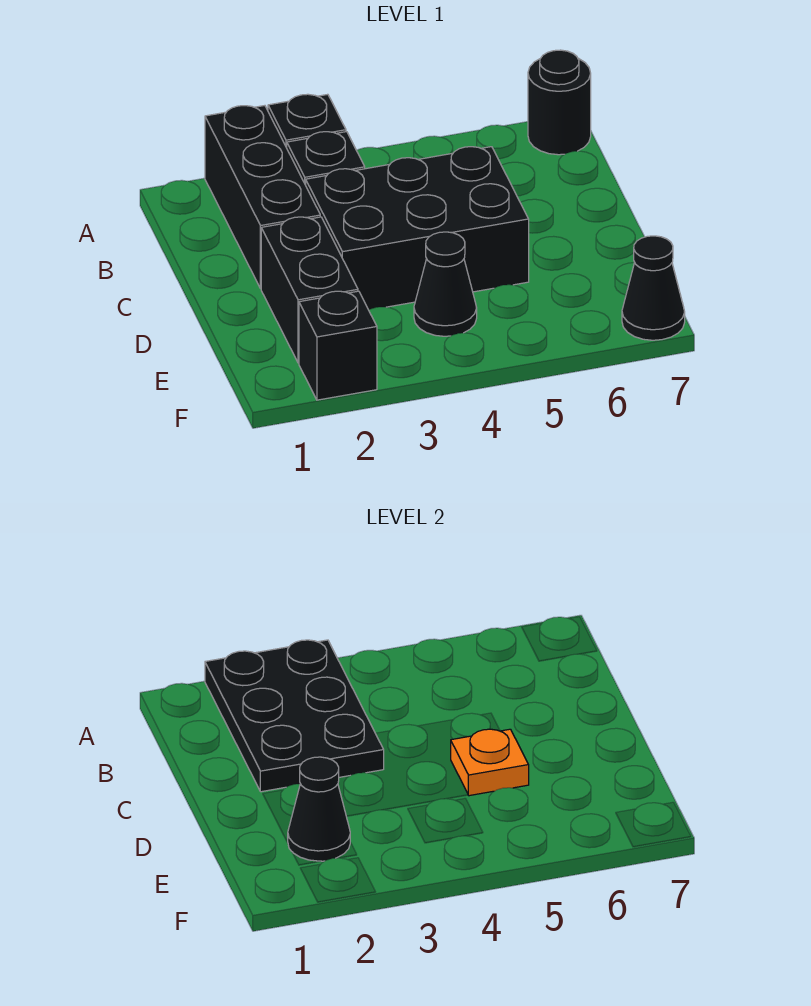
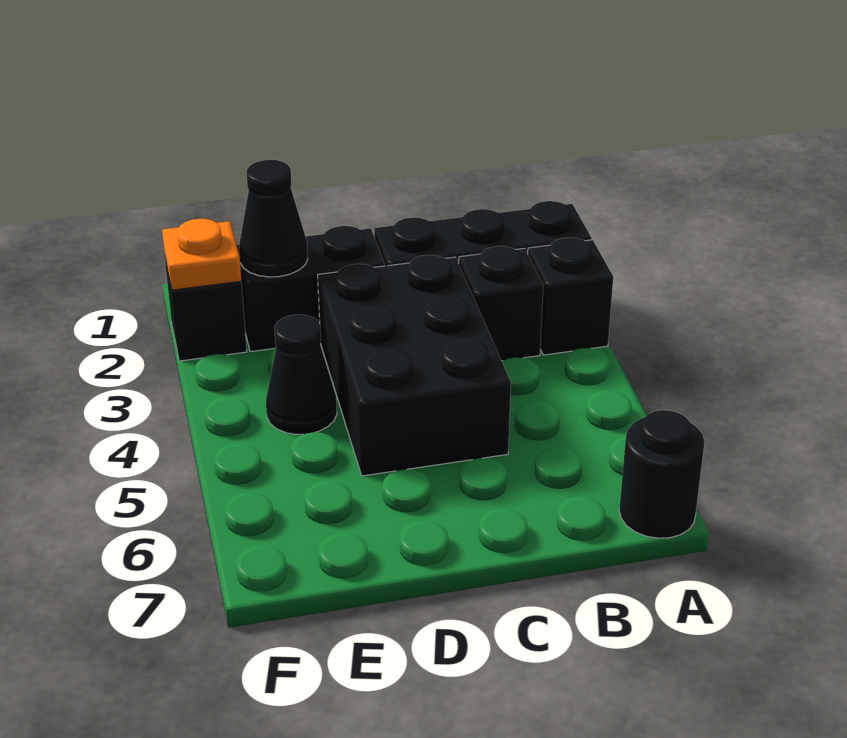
black 2x3 plate [205,640,384,792] -> none
orange 1x1 plate [451,729,529,796] -> orange 1x1 plate moved to [162,218,241,290]
black 1x1 cone [622,236,685,340] -> none

